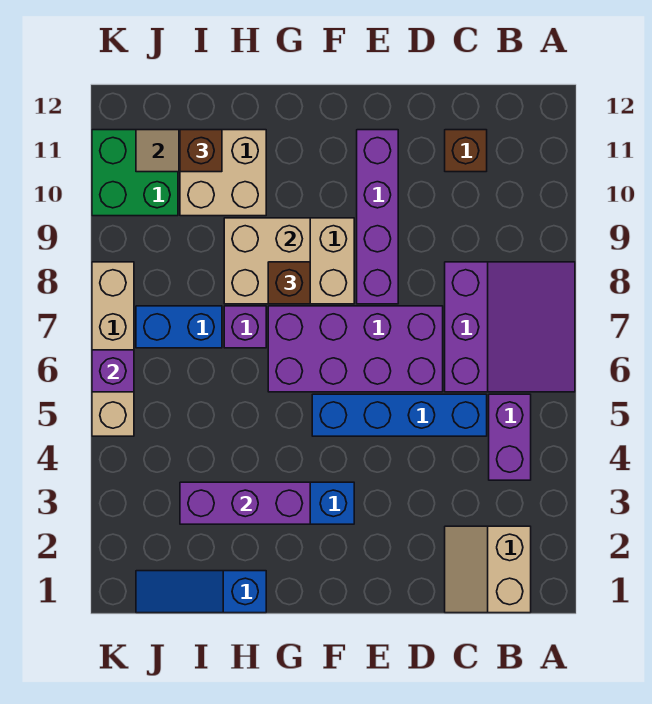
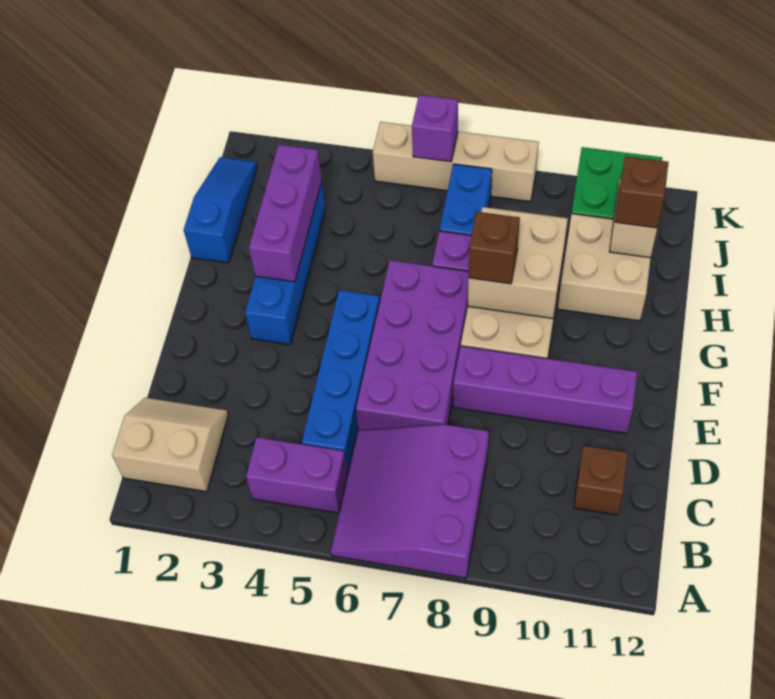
purple 3x3 slope [445,262,575,392] -> purple 3x3 slope turned to [331,425,489,578]

